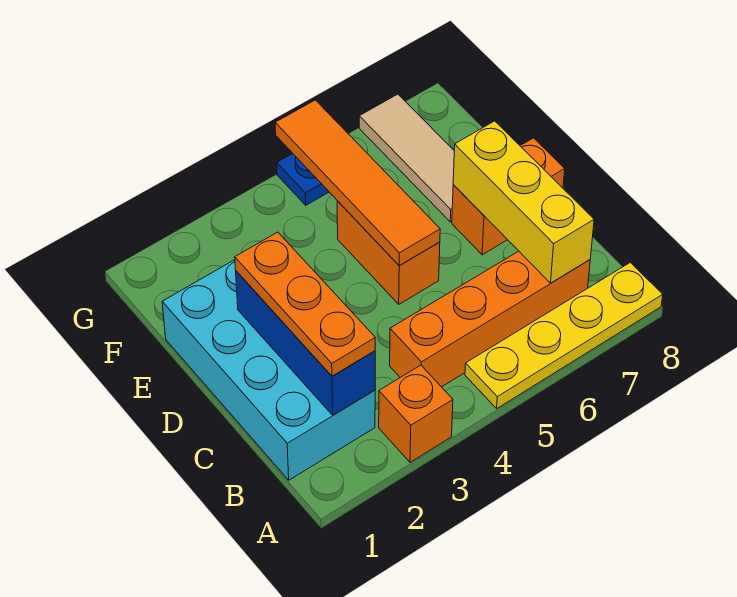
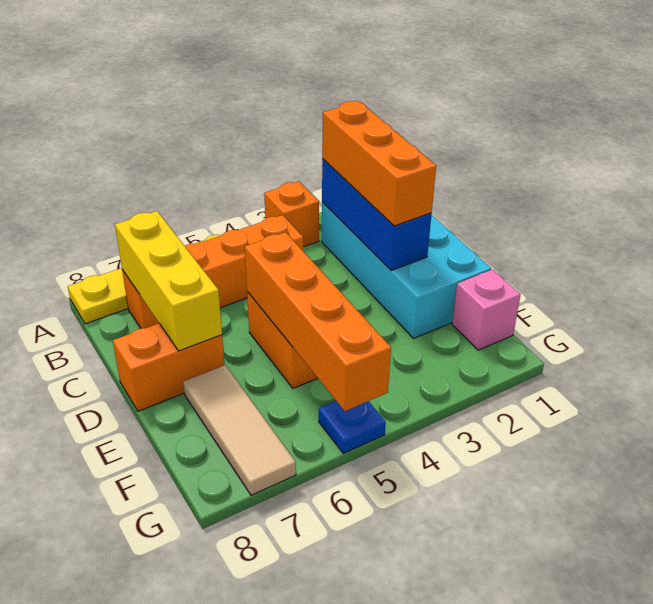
orange 1x3 plate [235,232,375,376] -> orange 1x3 brick [322,101,436,226]
orange 1x4 tile [275,100,440,265] -> orange 1x4 brick [245,232,391,411]
none -> pink 1x1 brick [452,269,521,350]

